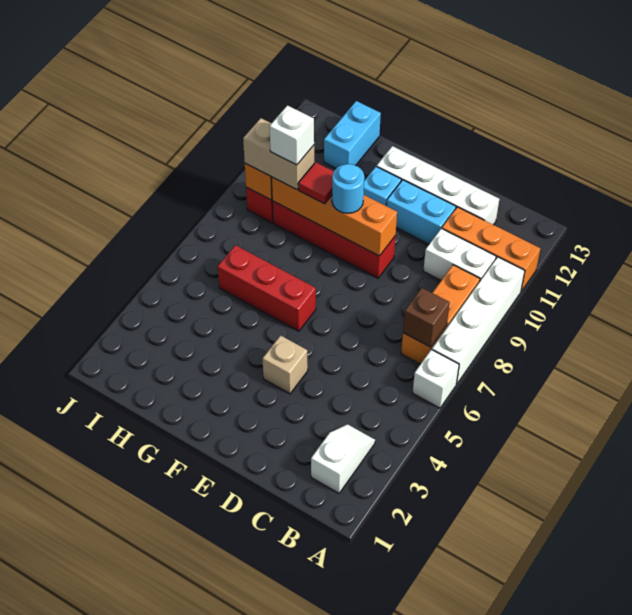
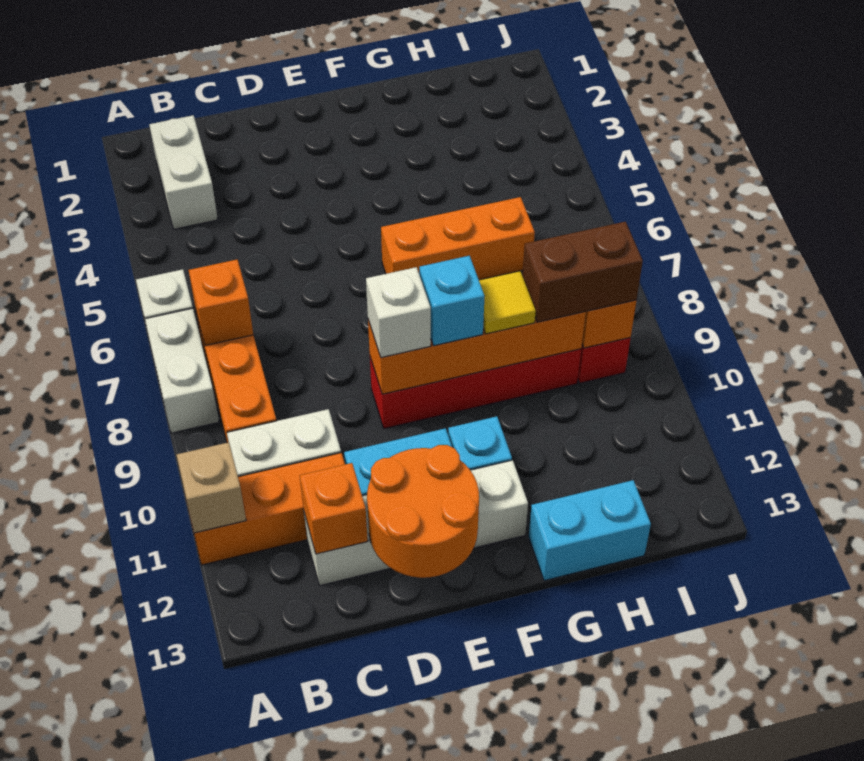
white 1x4 brick [432,257,525,384] -> white 1x2 brick [145,308,219,433]
white 1x2 slope [311,424,375,493] -> white 1x2 brick [149,115,218,229]
brown 1x1 brick [403,288,450,347] -> orange 1x1 brick [189,260,253,346]
none -> orange 1x1 brick [300,463,368,554]
none -> orange 2x2 round brick [367,445,479,578]
tan 1x1 brick [262,335,308,394] -> tan 1x1 brick moved to [177,442,246,533]
red 1x3 brick [218,245,316,331] -> orange 1x3 brick [381,197,535,280]
cyan 1x1 round brick [332,164,364,213] -> cyan 1x1 brick [419,256,485,346]
red 1x1 tile [298,162,334,204] -> yellow 1x1 tile [479,271,536,334]
tan 1x2 brick [243,118,314,190] -> brown 1x2 brick [523,222,643,322]
white 1x1 brick [270,105,314,165] -> white 1x1 brick moved to [366,267,431,357]
cyan 1x2 brick [324,101,381,168] -> cyan 1x2 brick turned to [529,480,651,581]

